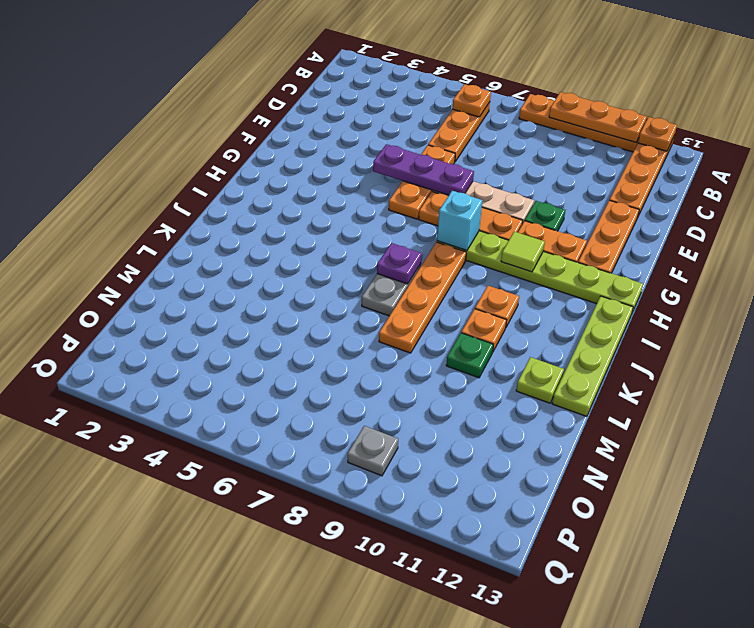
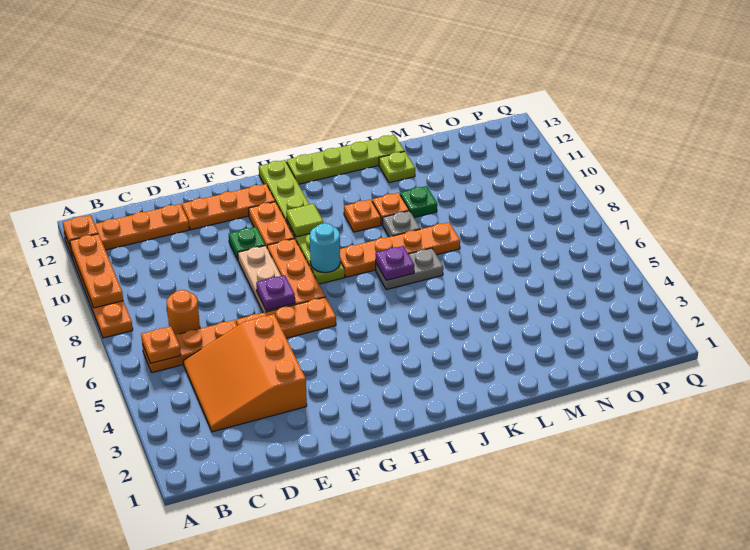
none -> orange 3x3 slope [183,314,307,432]
none -> orange 1x1 round brick [167,290,200,335]
purple 1x3 plate [373,144,474,195] -> purple 1x1 plate [256,275,295,311]
cyan 1x1 brick [437,191,482,250] -> cyan 1x1 round brick [310,223,340,273]
grey 1x1 plate [348,426,398,476] -> grey 1x1 plate moved to [383,211,420,237]

